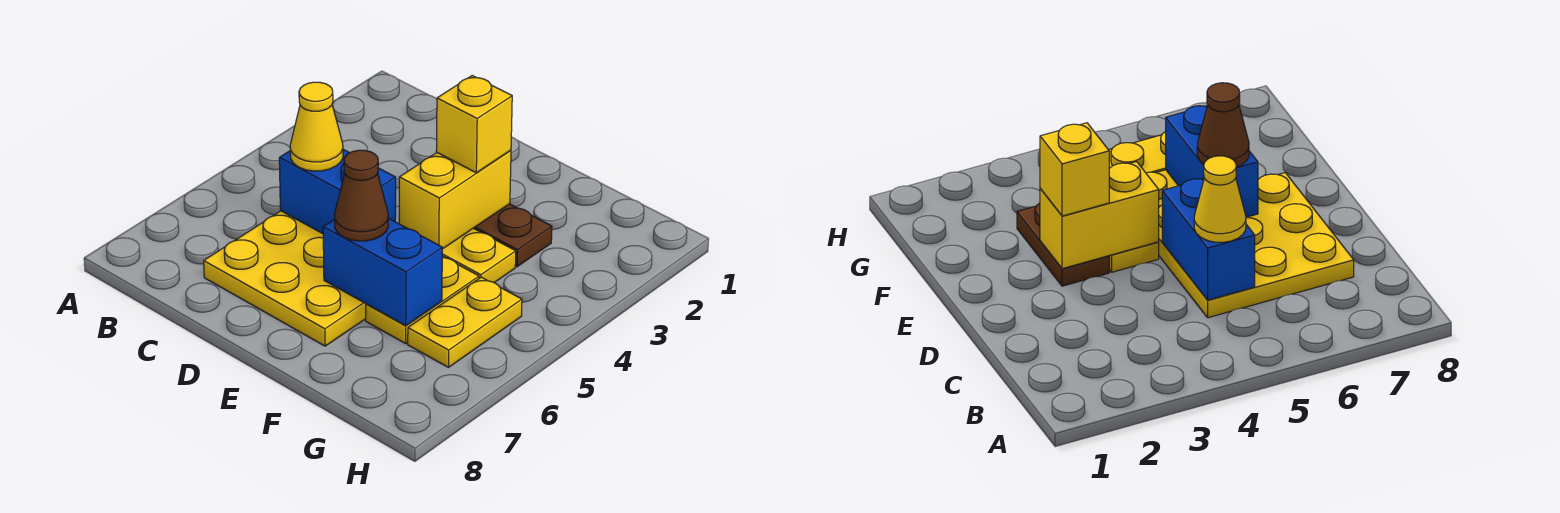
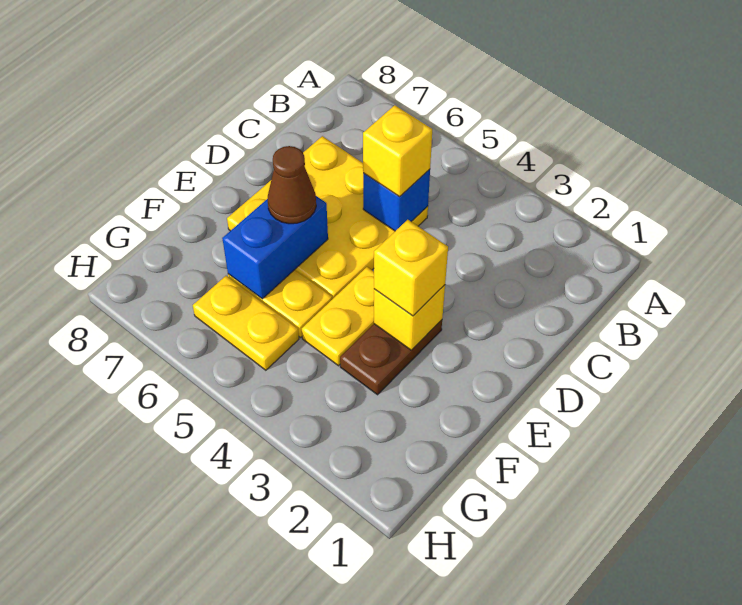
blue 1x2 brick [279,149,396,234] -> blue 1x1 brick [363,169,430,231]
yellow 1x1 cone [290,82,343,171] -> yellow 1x1 brick [363,105,432,197]
yellow 1x2 brick [399,150,511,249] -> yellow 1x1 brick [374,285,445,350]

